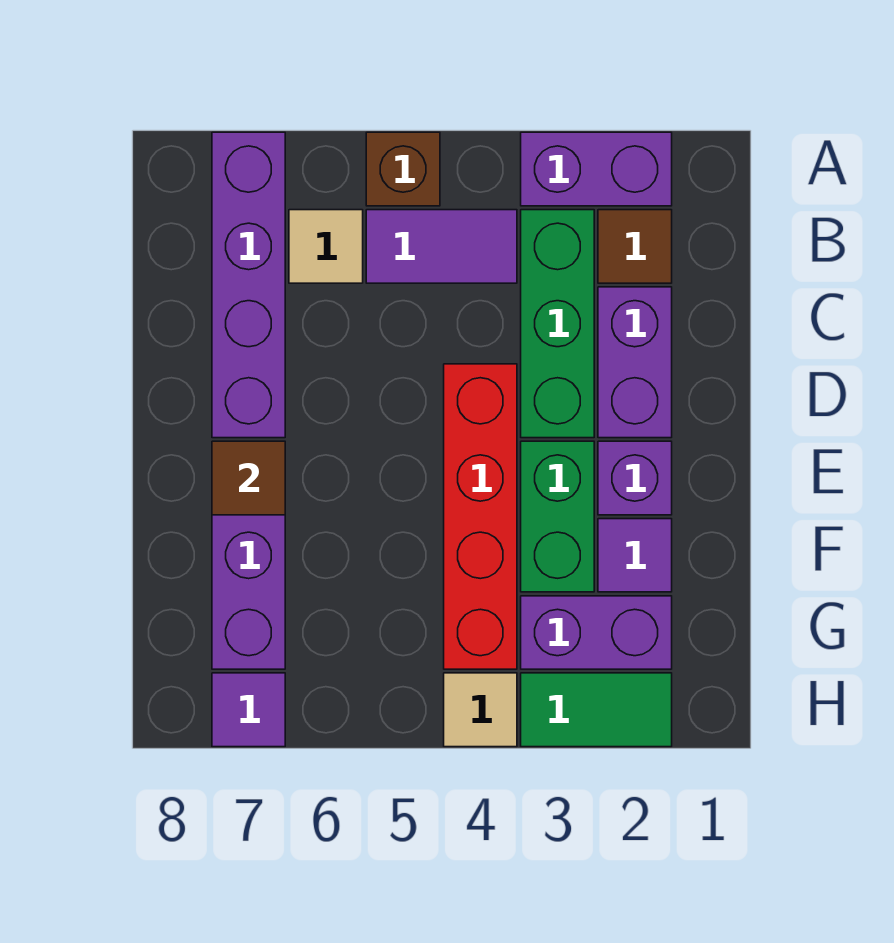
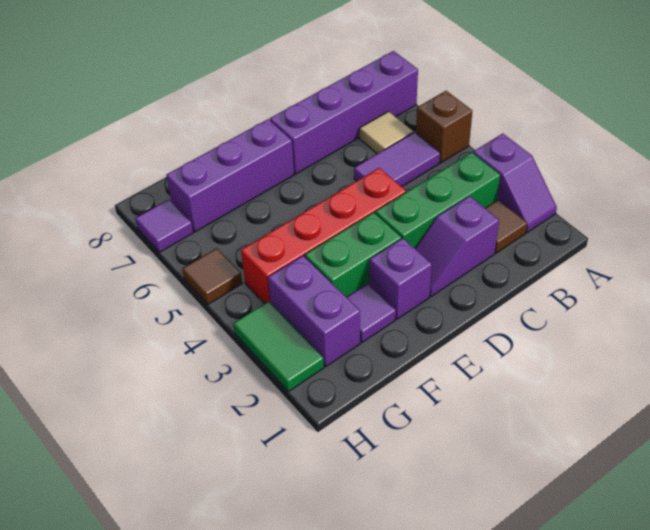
purple 1x2 brick [521,132,672,206] -> purple 1x2 slope [473,134,557,233]
purple 1x2 tile [366,210,517,283] -> purple 1x2 tile turned to [354,132,440,187]
purple 1x2 brick [598,287,672,438] -> purple 1x2 slope [415,196,499,296]
brown 1x1 tile [212,441,285,515] -> brown 1x1 tile moved to [182,248,242,304]
tan 1x1 tile [444,673,517,747] -> none

